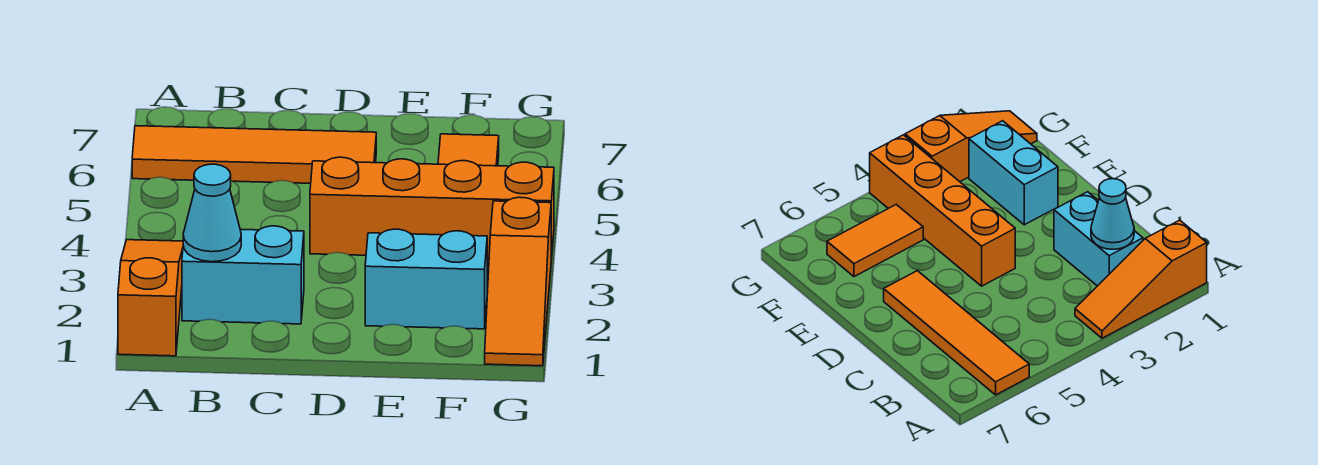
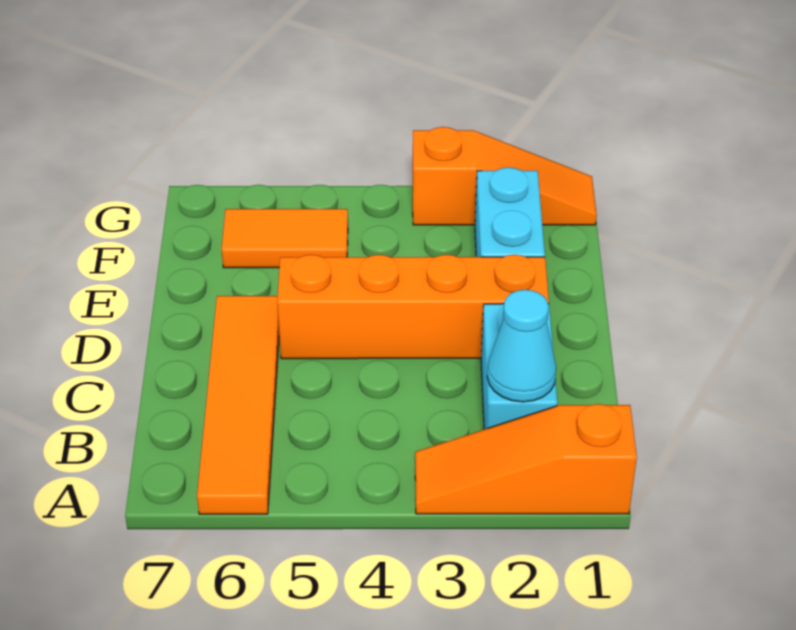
orange 1x4 brick [310,157,554,259] -> orange 1x4 brick turned to [277,255,549,359]

